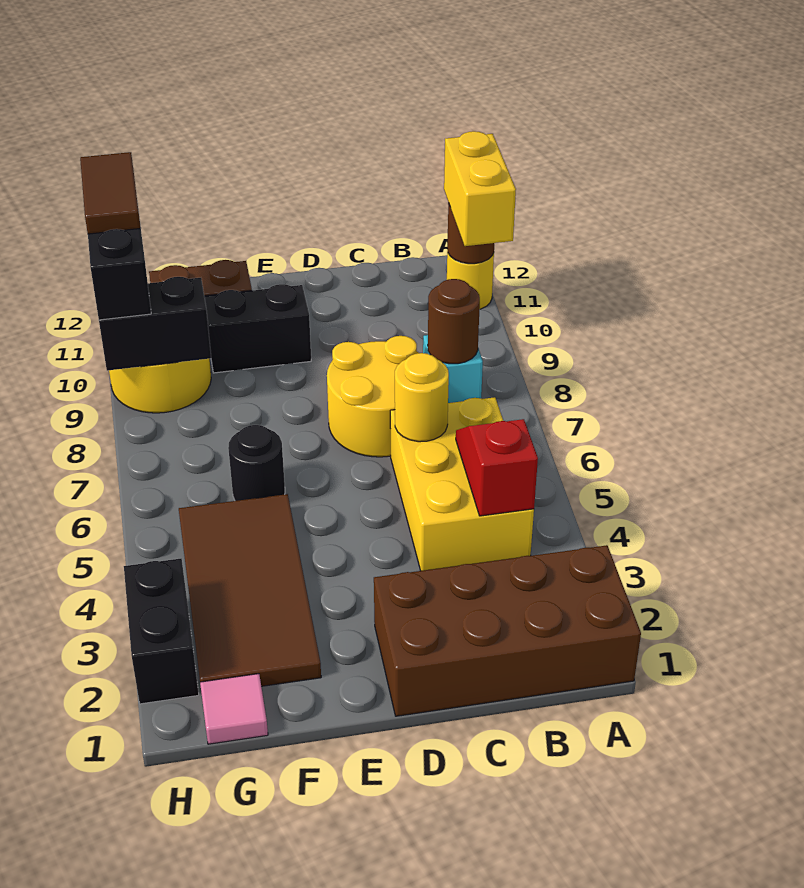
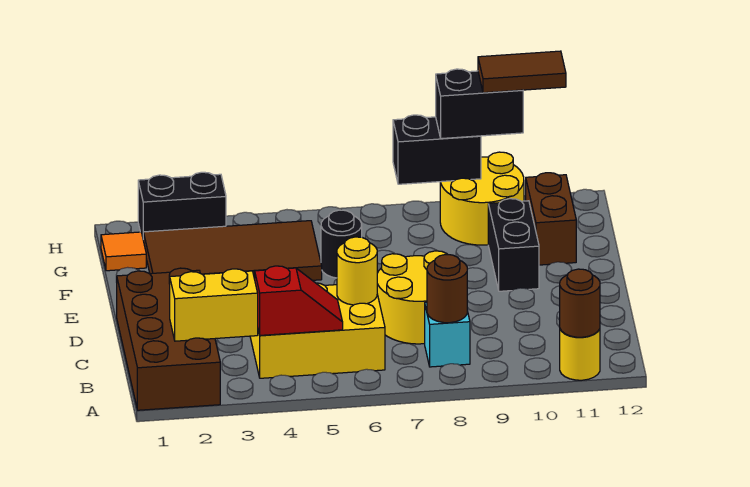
yellow 1x2 brick [444,131,516,246] -> yellow 1x2 brick moved to [170,269,258,341]
pink 1x1 tile [200,674,268,744] -> orange 1x1 tile [101,232,146,271]
black 1x2 brick [99,277,211,371] -> black 1x2 brick turned to [393,115,481,184]

